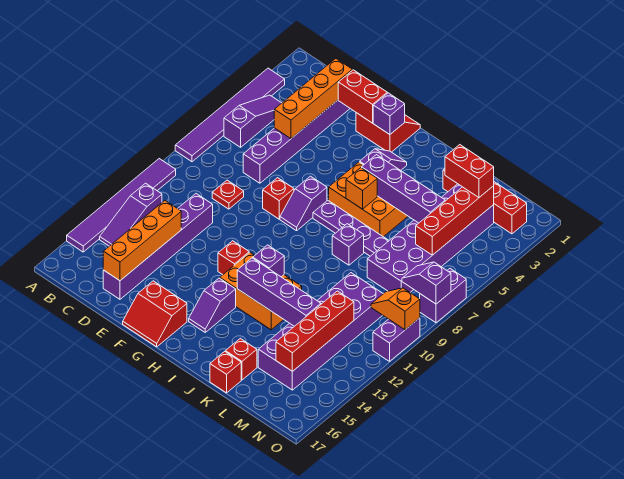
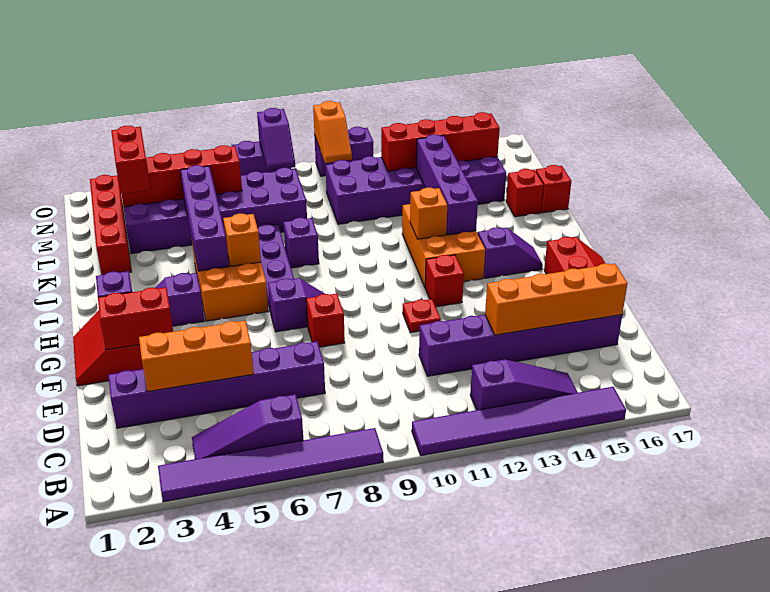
orange 1x4 brick [274,59,352,139] -> orange 1x3 brick [139,321,254,392]
red 1x1 plate [212,180,244,209] -> red 1x1 plate moved to [403,299,441,333]
red 1x2 brick [338,70,387,123] -> red 1x2 brick turned to [98,287,173,350]
purple 1x1 brick [253,245,284,277] -> orange 1x1 brick [410,188,447,239]

